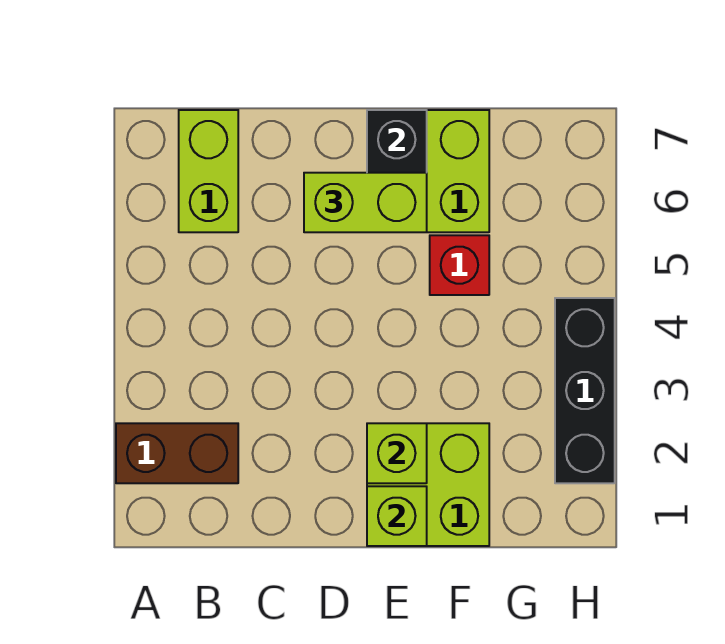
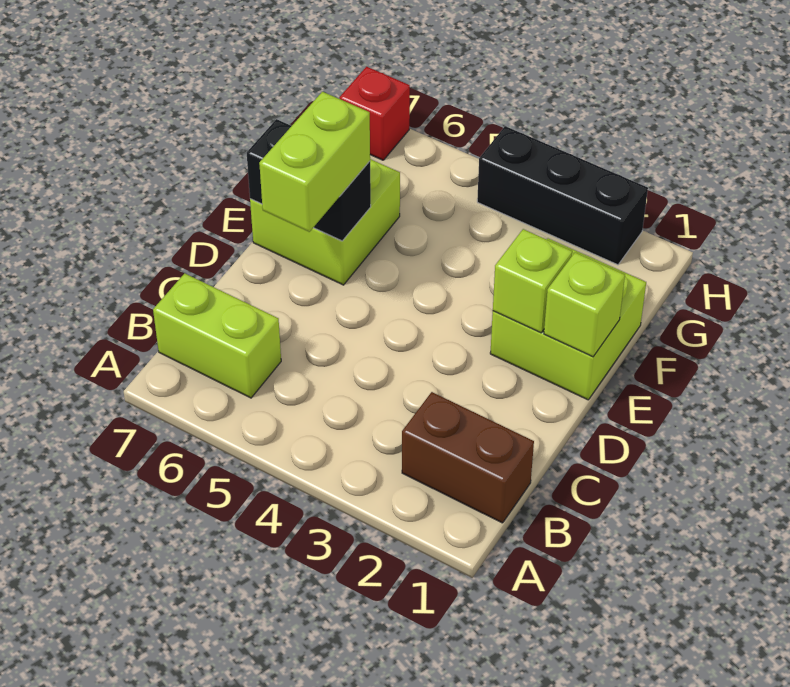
brown 1x2 brick [116,423,238,483] -> brown 1x2 brick turned to [402,392,534,523]
red 1x1 brick [430,235,489,295] -> red 1x1 brick moved to [339,67,410,160]

